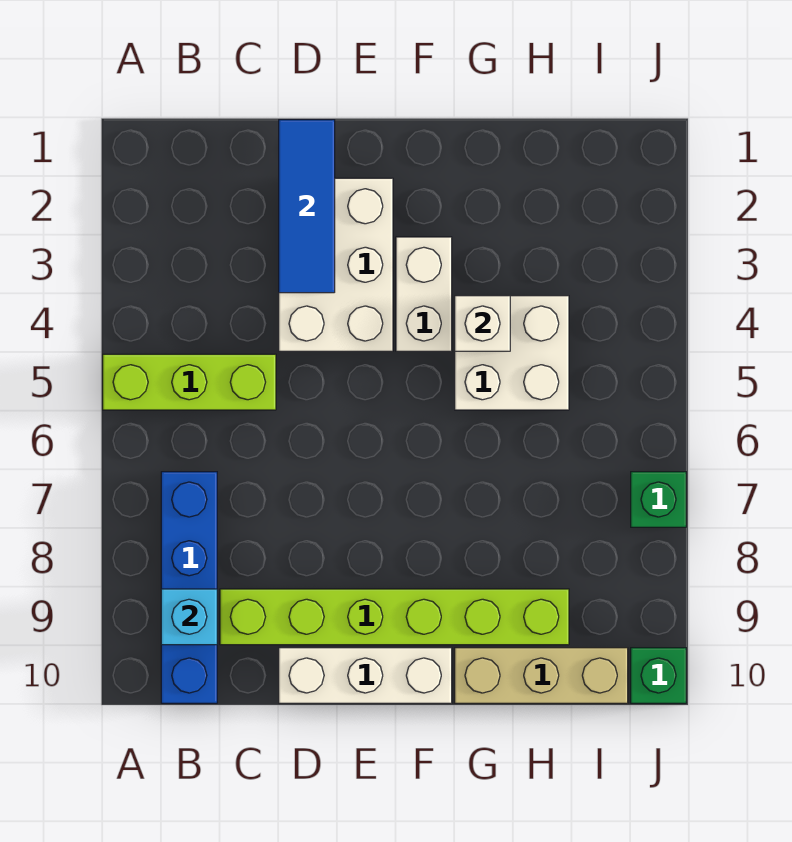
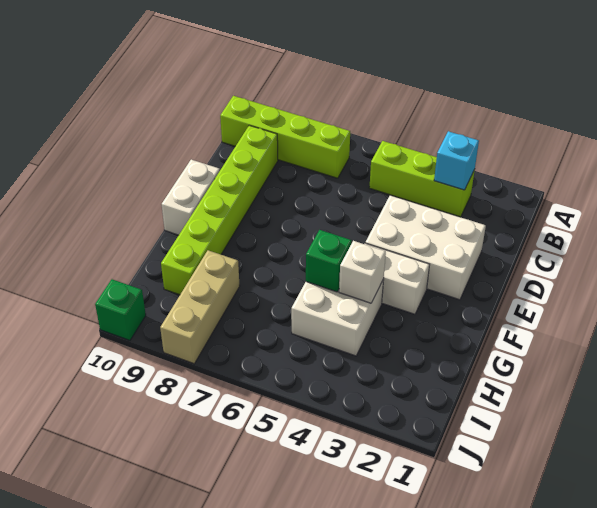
lime 1x3 brick [103,354,276,410] -> lime 1x3 brick turned to [369,141,475,217]
blue 1x4 brick [161,472,217,703] -> lime 1x4 brick [220,96,350,178]
cyan 1x1 brick [161,589,217,645] -> cyan 1x1 brick moved to [434,131,479,190]
blue 1x3 tile [279,120,335,293] -> none
white 1x3 brick [279,648,452,703] -> white 1x2 brick [161,160,220,235]
tan 1x3 brick [455,648,628,703] -> tan 1x3 brick moved to [160,250,240,364]
green 1x1 brick [631,472,686,527] -> green 1x1 brick moved to [306,230,352,292]

